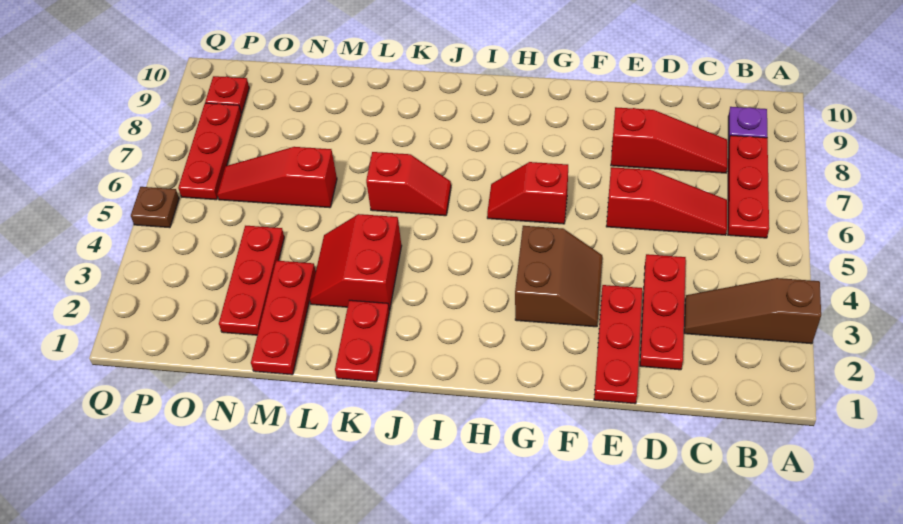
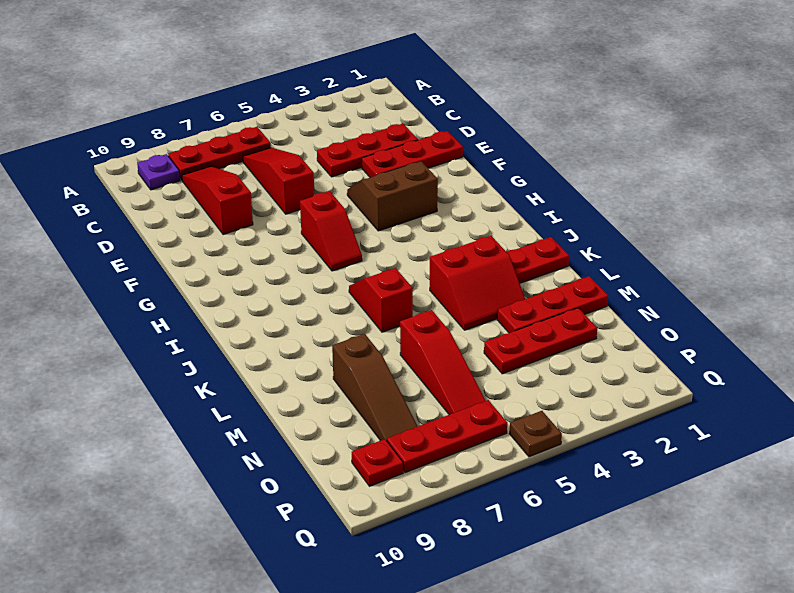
brown 1x3 slope [684,278,821,344] -> brown 1x3 slope moved to [332,334,418,441]

